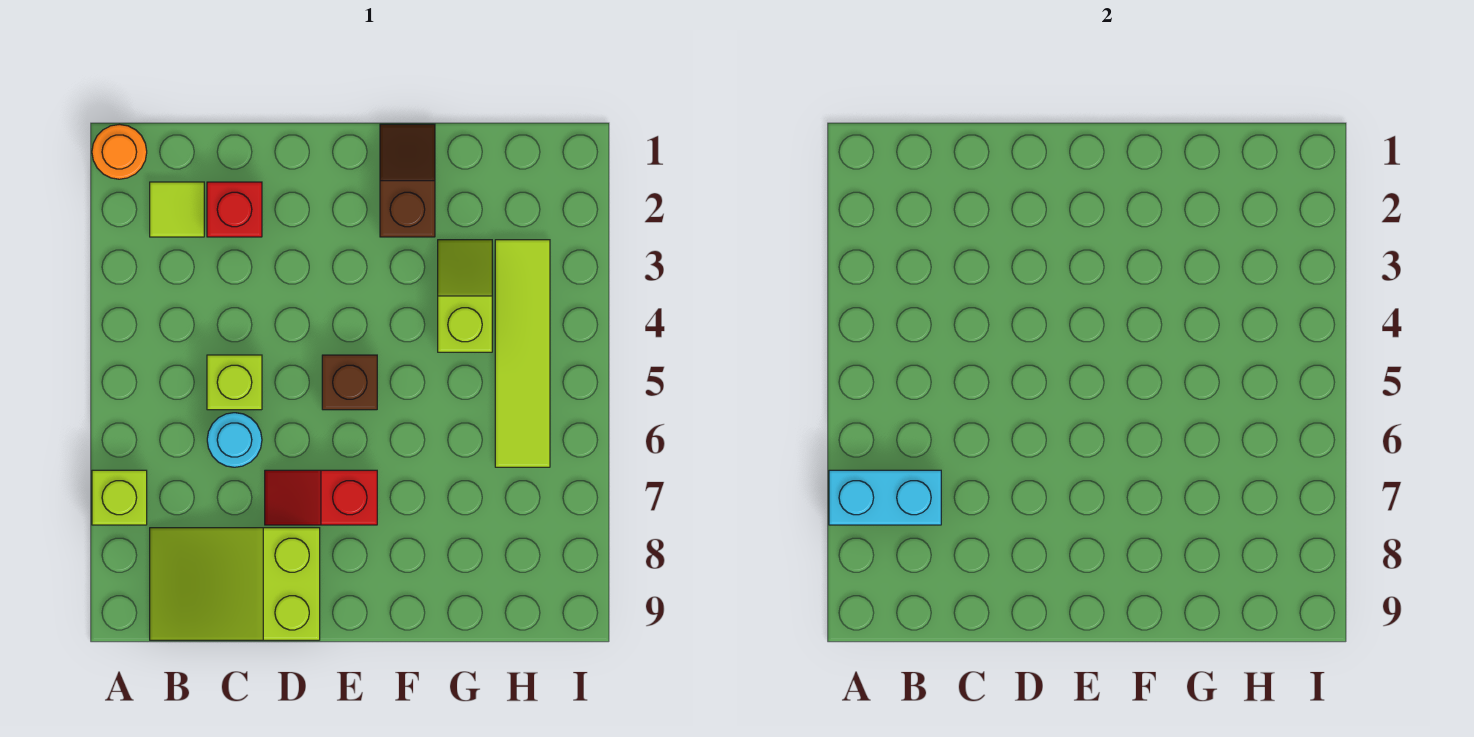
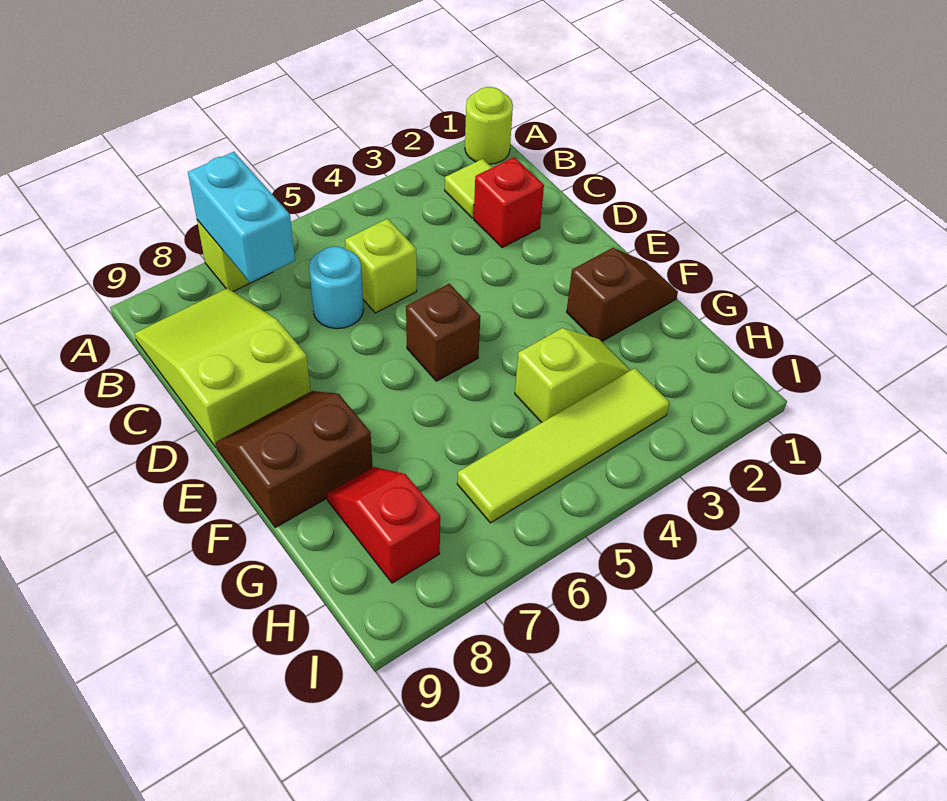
orange 1x1 round brick [92,124,147,179] -> lime 1x1 round brick [465,87,513,164]
red 1x2 slope [265,470,377,525] -> red 1x2 slope moved to [327,467,440,583]
none -> brown 2x2 slope [216,391,373,527]

